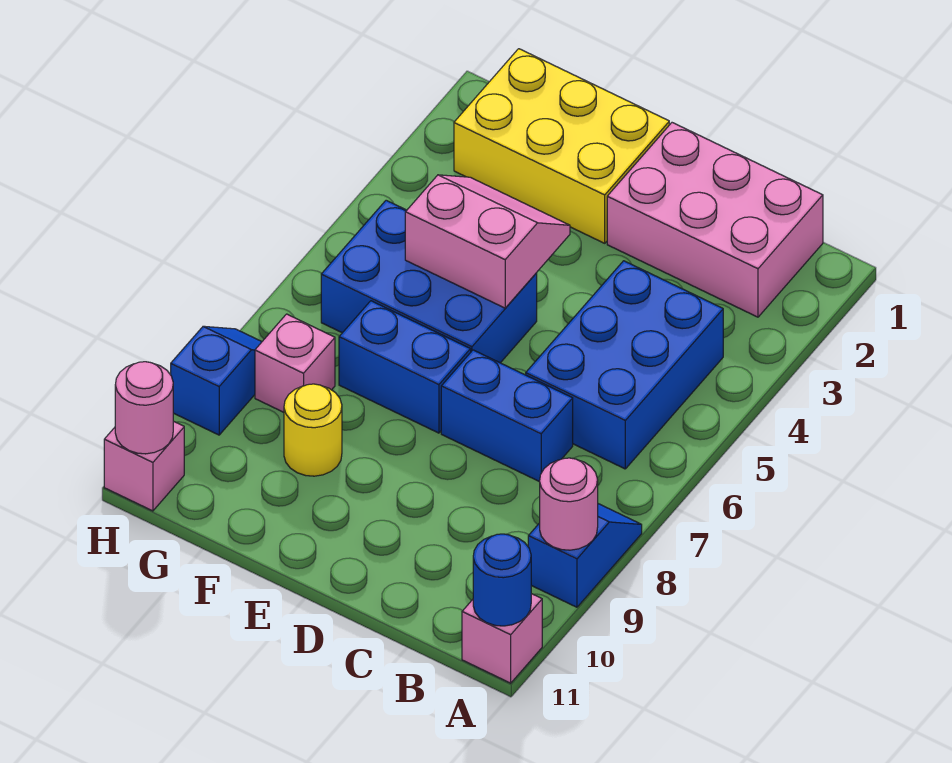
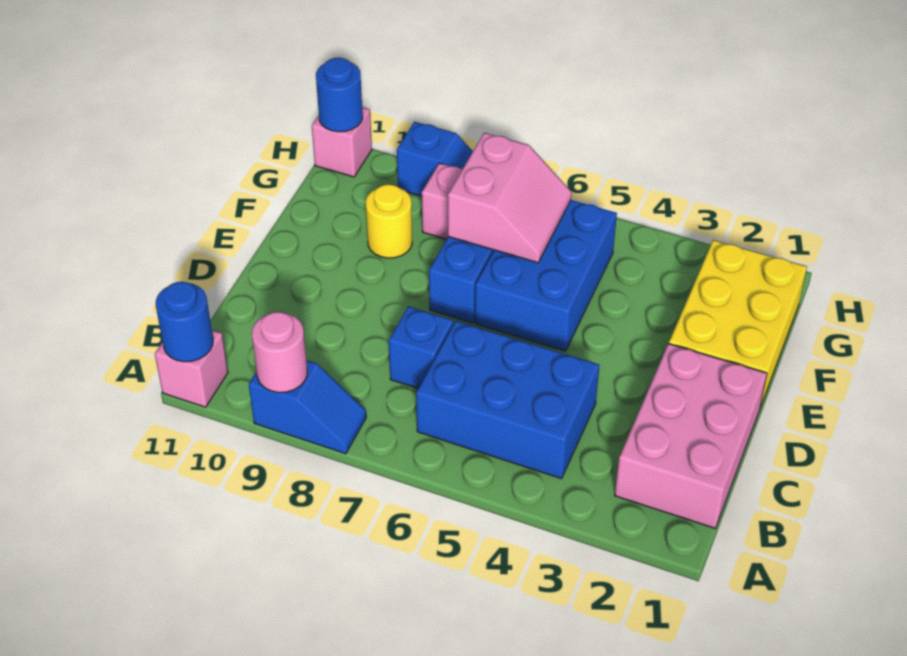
blue 1x2 brick [441,350,573,482] -> blue 1x1 brick [389,306,453,389]
pink 2x2 slope [405,175,570,308] -> pink 2x2 slope moved to [448,133,572,263]
pink 1x1 round brick [115,362,173,454] -> blue 1x1 round brick [316,58,363,132]

